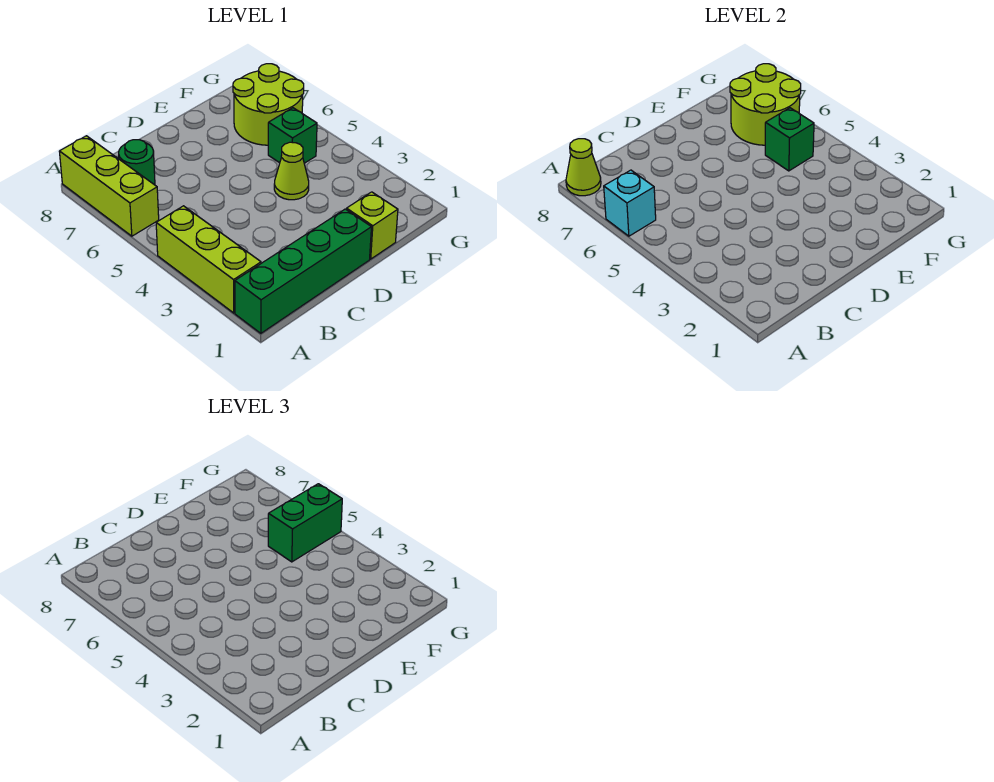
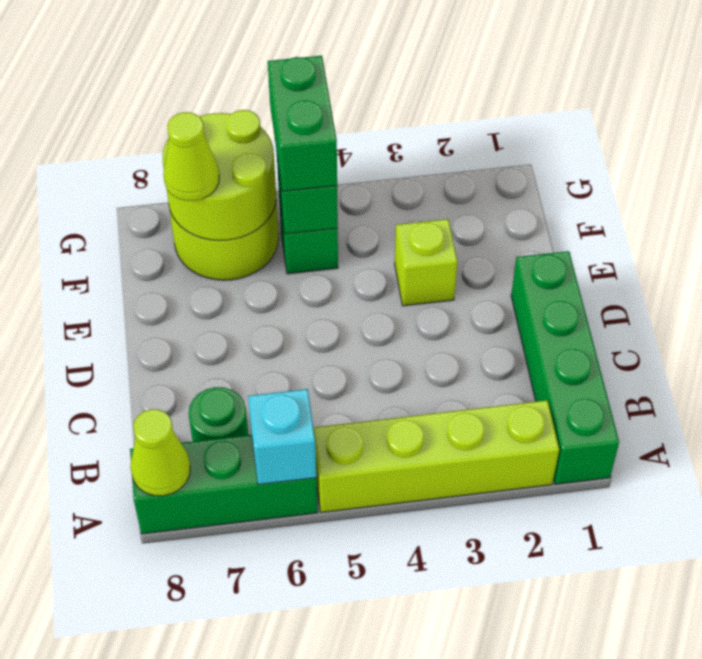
lime 1x3 brick [156,206,261,313] -> lime 1x4 brick [313,400,559,512]
lime 1x3 brick [59,136,159,236] -> green 1x3 brick [130,435,318,534]
lime 1x1 brick [346,192,398,259] -> lime 1x1 brick moved to [395,219,457,306]
lime 1x1 cone [274,142,309,200] -> lime 1x1 cone moved to [163,112,219,201]

